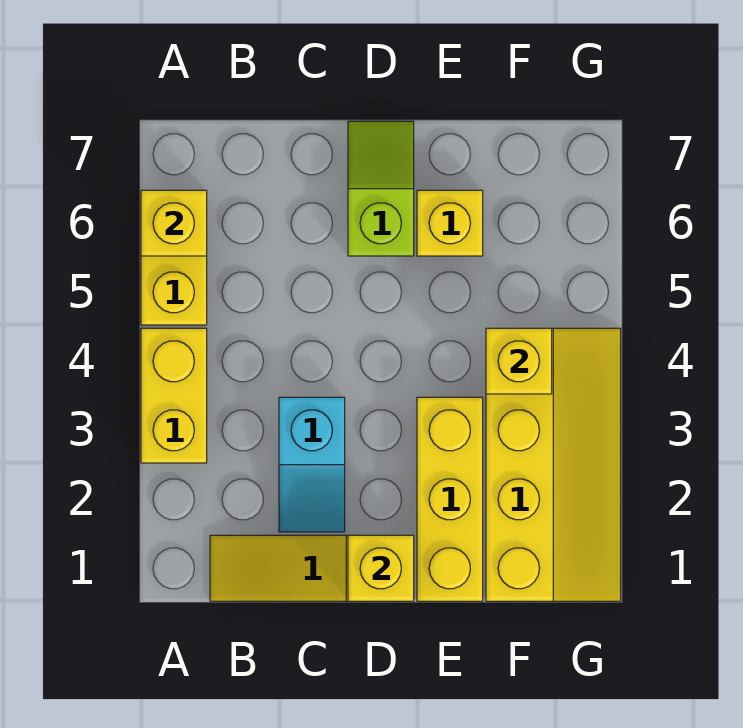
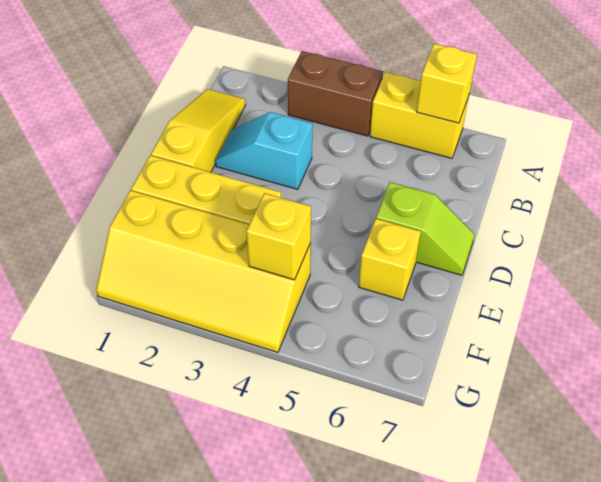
yellow 1x2 brick [141,328,207,463] -> brown 1x2 brick [288,51,383,136]
yellow 1x1 brick [348,535,414,601] -> none

